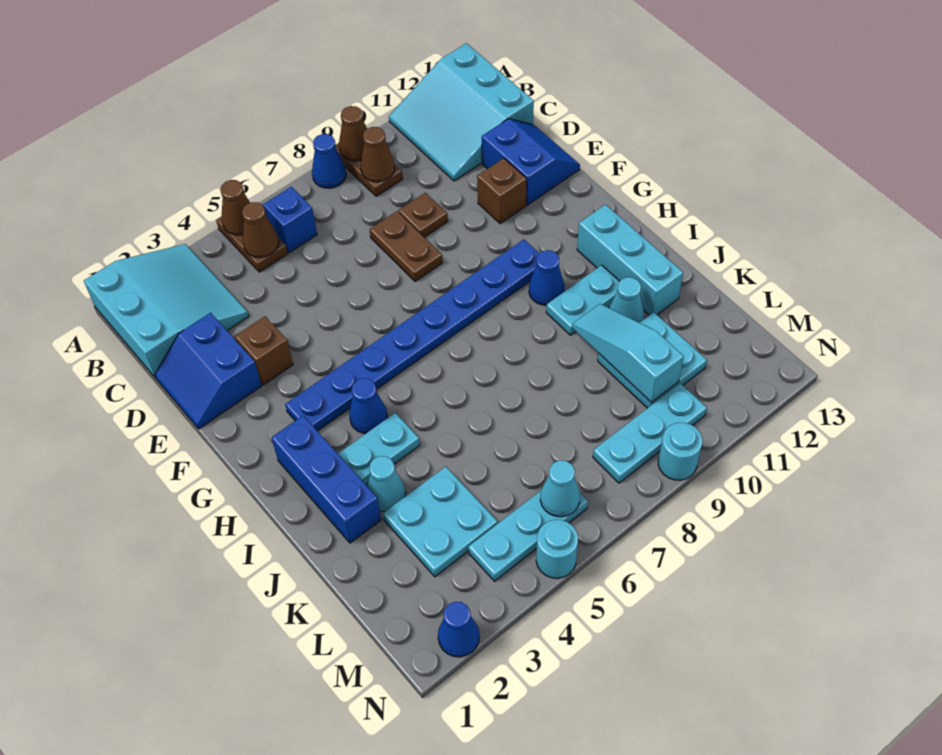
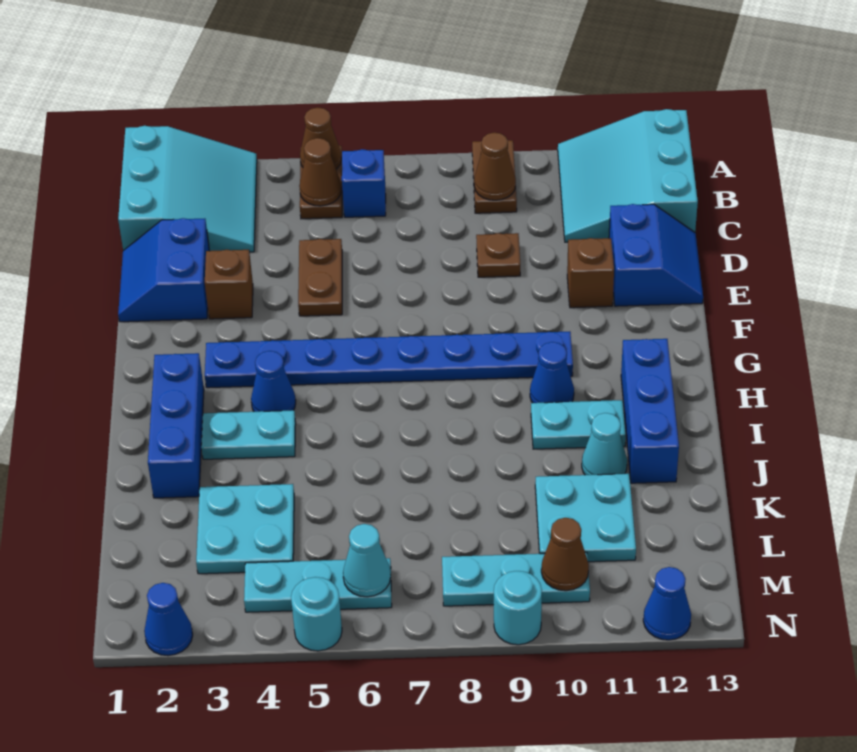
blue 1x1 cone [312,134,346,188] -> blue 1x1 cone moved to [643,567,691,640]
brown 1x1 cone [339,106,367,161] -> brown 1x1 cone moved to [541,518,589,591]
brown 1x2 plate [370,211,443,281] -> brown 1x2 plate moved to [298,239,342,316]
cyan 1x3 brick [577,205,683,315] -> blue 1x3 brick [621,339,679,483]
cyan 1x1 cone [367,456,406,511] -> none
cyan 1x3 slope [572,304,684,403] -> none

